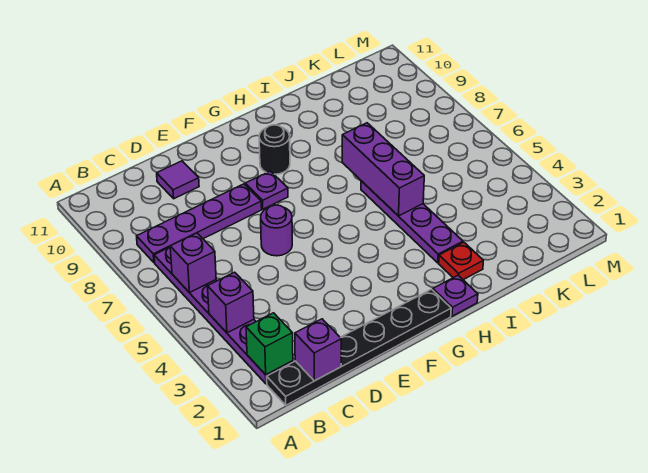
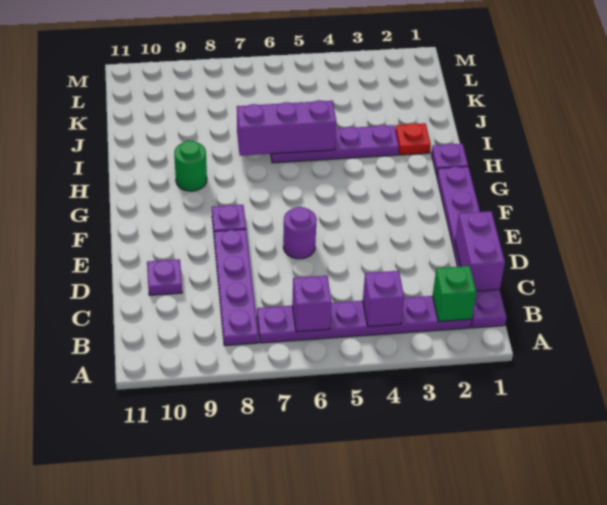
black 1x6 plate [267,289,451,405] -> purple 1x6 plate [437,167,507,328]
purple 1x1 brick [295,319,341,381] -> purple 1x2 brick [455,211,505,291]
purple 1x1 tile [157,161,199,199] -> purple 1x1 plate [147,259,182,295]
black 1x1 round brick [259,125,290,174] -> none
none -> green 1x1 round brick [174,140,207,191]

